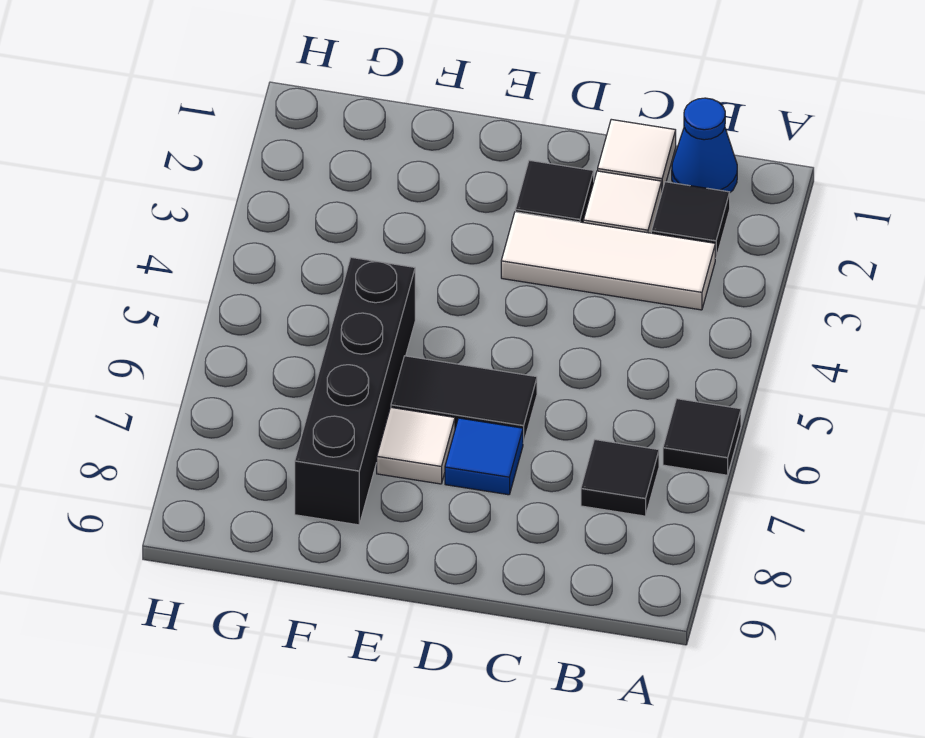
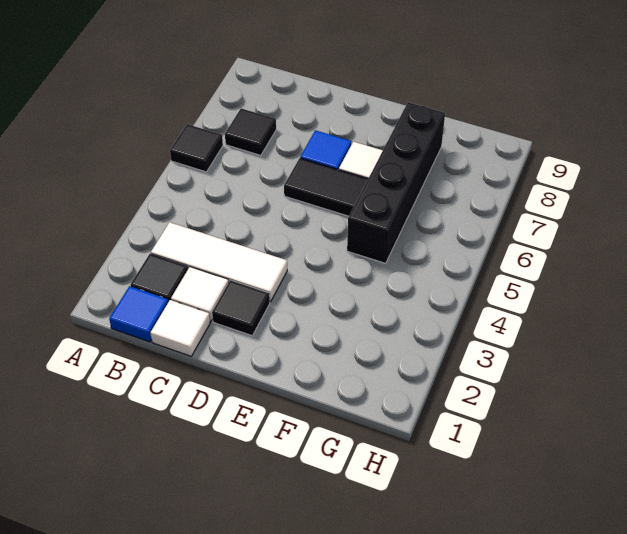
blue 1x1 cone [672,98,737,192] -> blue 1x1 tile [109,286,168,342]

